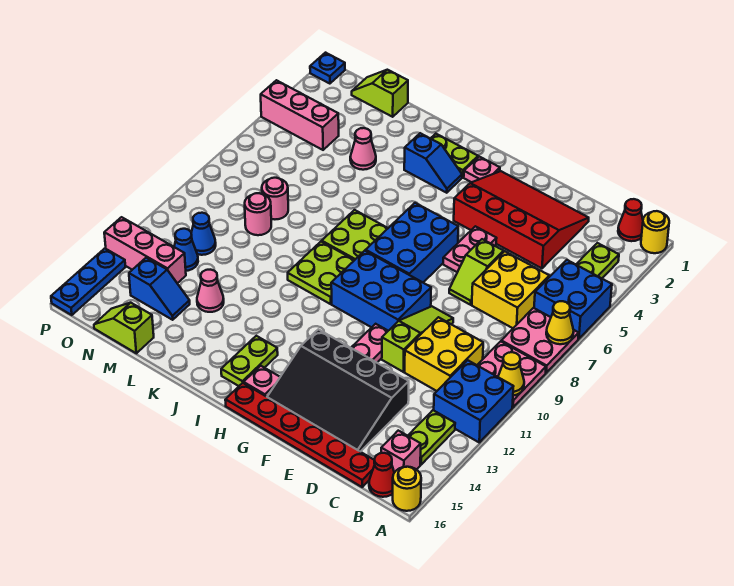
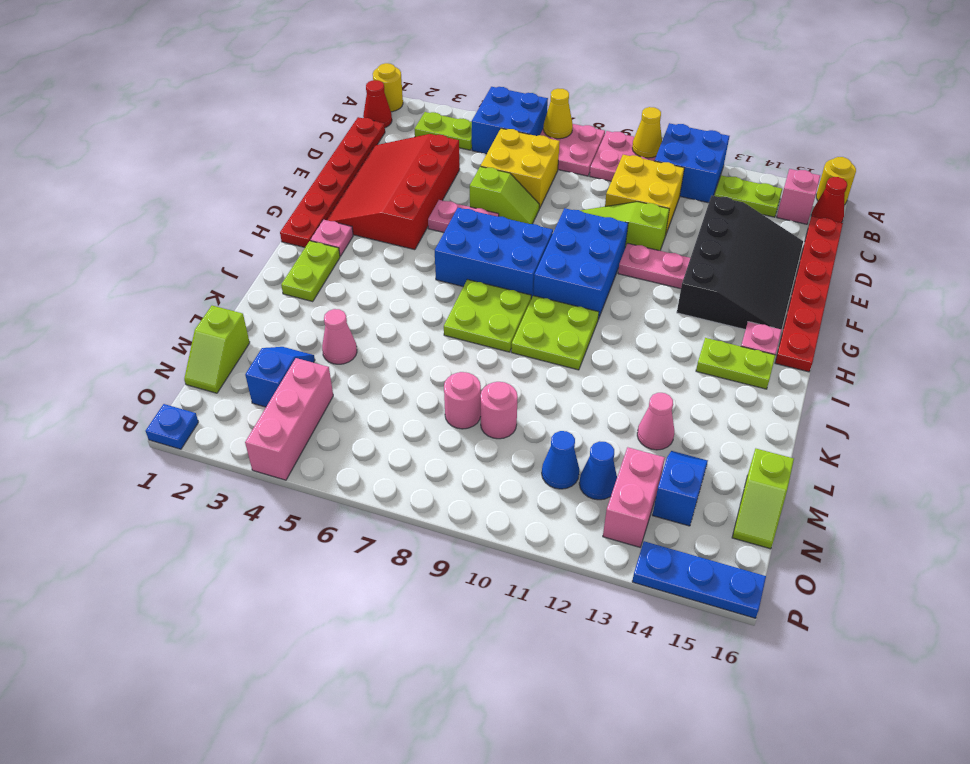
none -> red 1x6 plate [280,117,385,247]
blue 1x2 slope [404,133,462,193] -> blue 1x2 slope moved to [245,347,315,407]
pink 1x3 brick [104,217,186,283] -> pink 1x2 brick [603,447,665,547]

